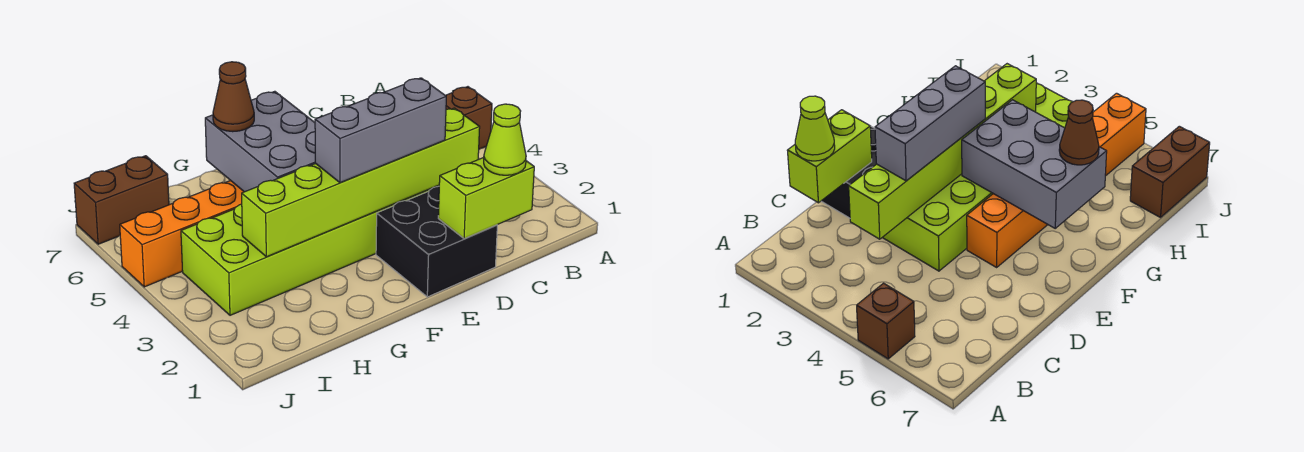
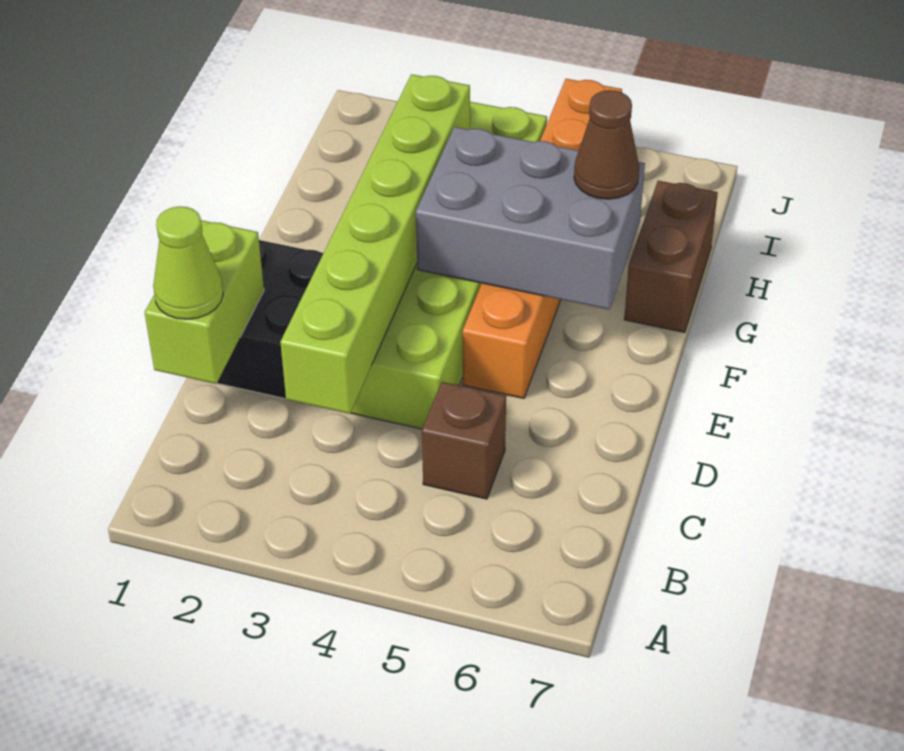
brown 1x1 brick [445,87,492,149] -> brown 1x1 brick moved to [422,382,506,499]
grey 1x3 brick [315,78,446,183] -> none
brown 1x2 brick [74,156,169,244] -> brown 1x2 brick moved to [624,181,718,332]

